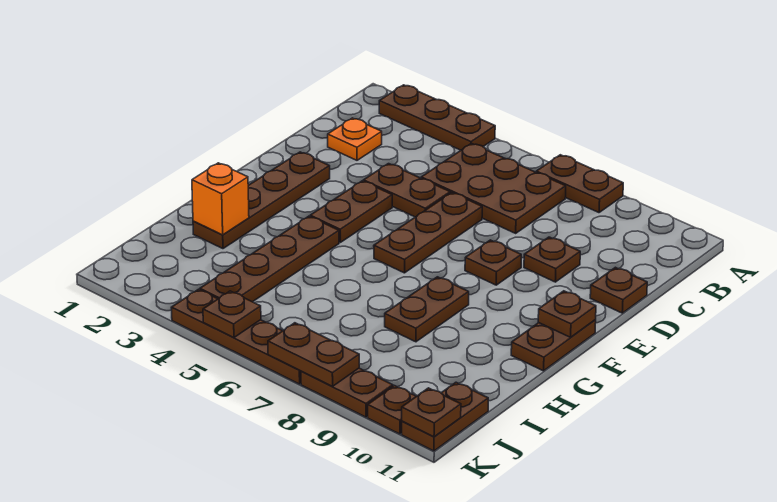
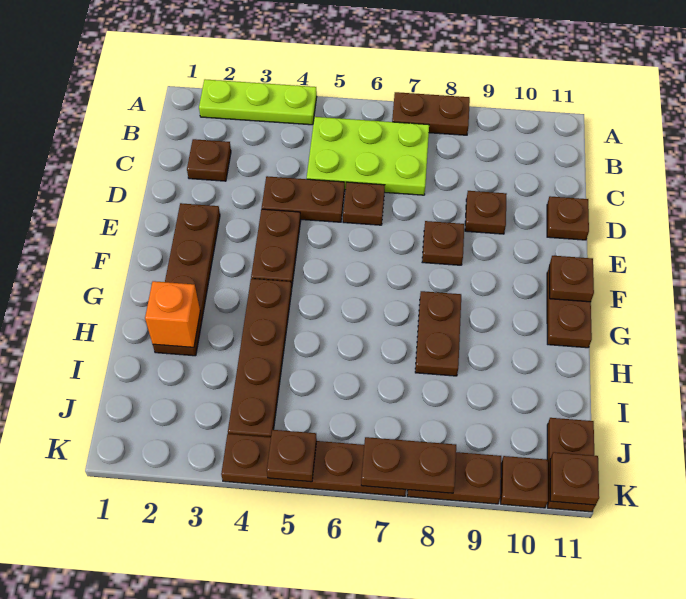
brown 1x3 plate [379,85,495,150] -> lime 1x3 plate [199,79,317,125]
brown 2x3 plate [421,143,566,233] -> lime 2x3 plate [307,117,429,195]
orange 1x1 plate [328,118,382,160] -> brown 1x1 plate [187,139,231,181]
brown 1x3 plate [374,193,482,273] -> brown 1x1 plate [343,182,385,225]

